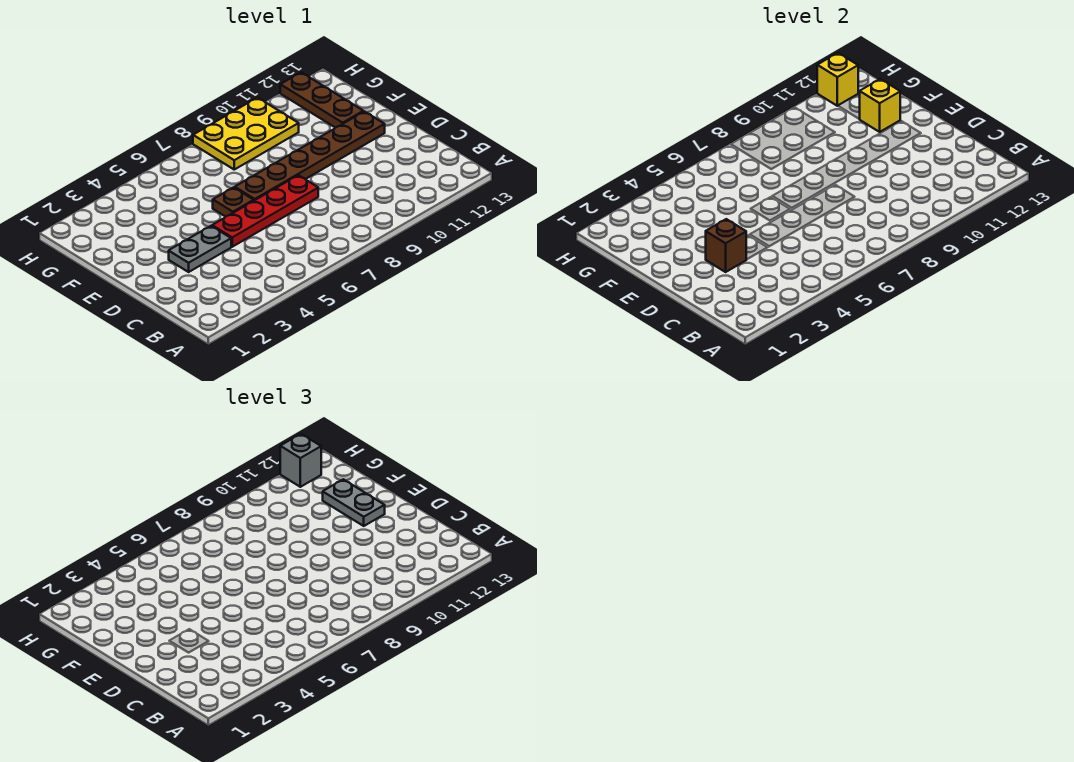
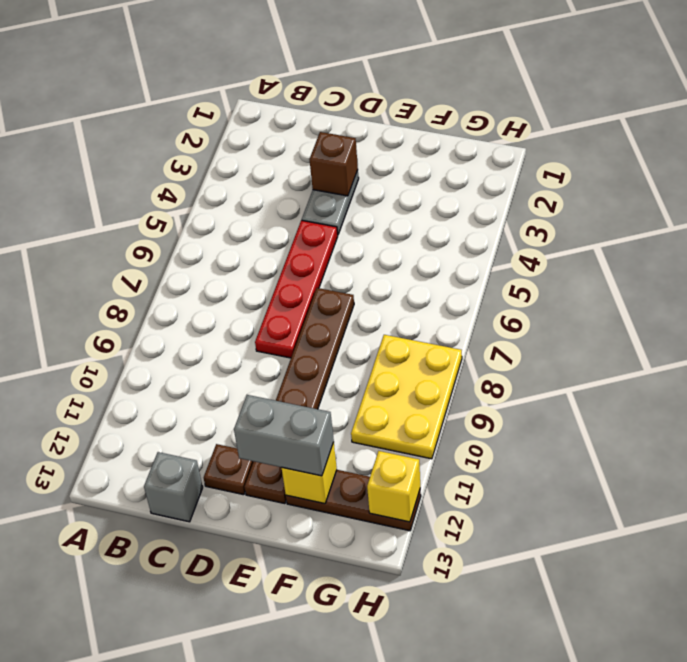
brown 1x1 plate [213,187,254,217] -> brown 1x1 plate moved to [204,444,253,495]
grey 1x2 plate [323,479,385,526] -> grey 1x2 brick [234,395,334,476]
grey 1x1 brick [280,434,321,487] -> grey 1x1 brick moved to [144,452,203,522]

